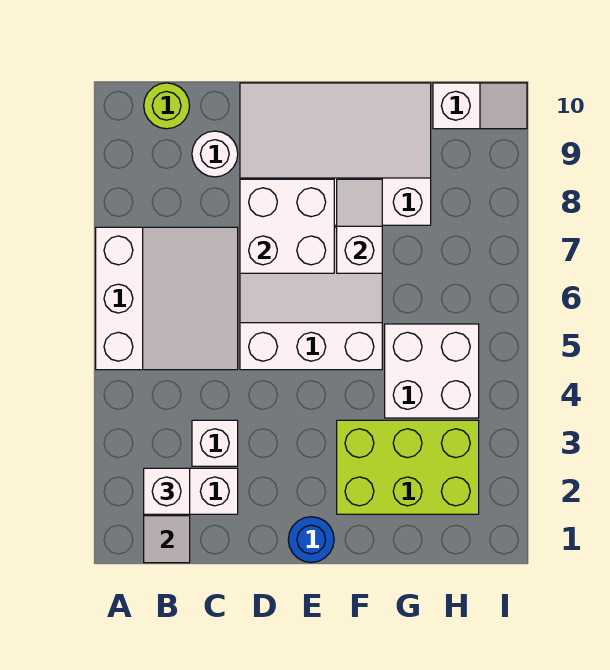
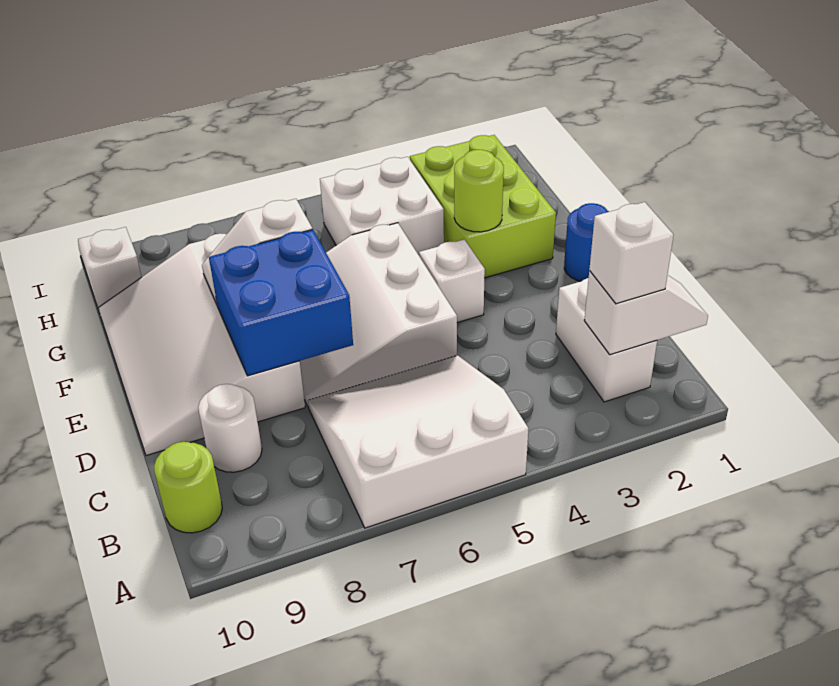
white 1x1 brick [192,420,238,466] -> white 1x1 brick moved to [419,239,485,323]
white 2x2 brick [240,179,334,273] -> blue 2x2 brick [209,229,353,376]
none -> lime 1x1 round brick [454,150,504,232]

